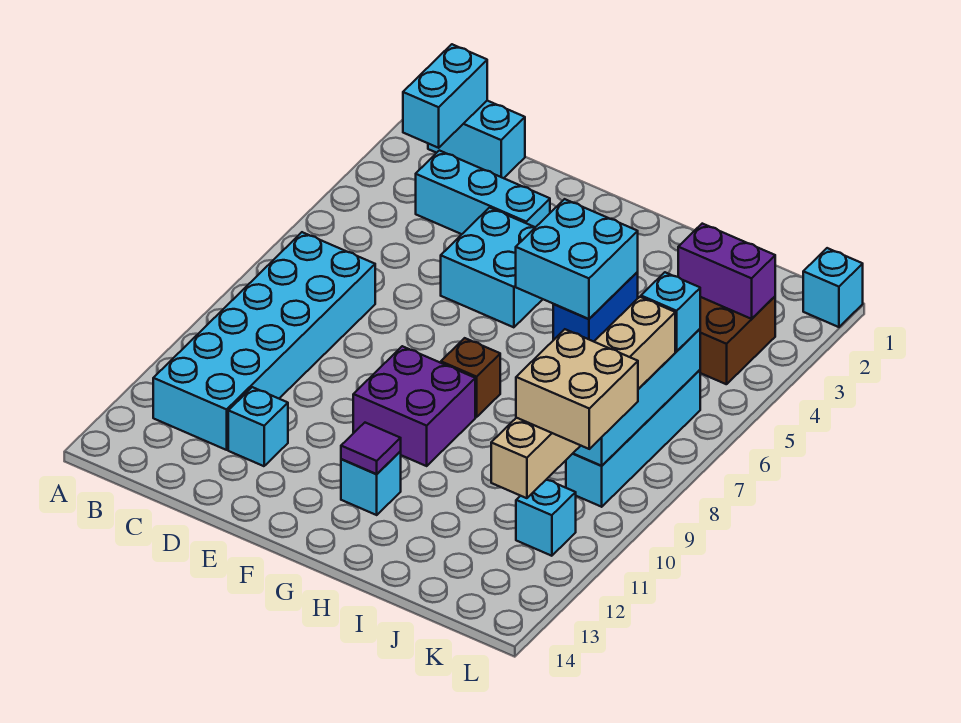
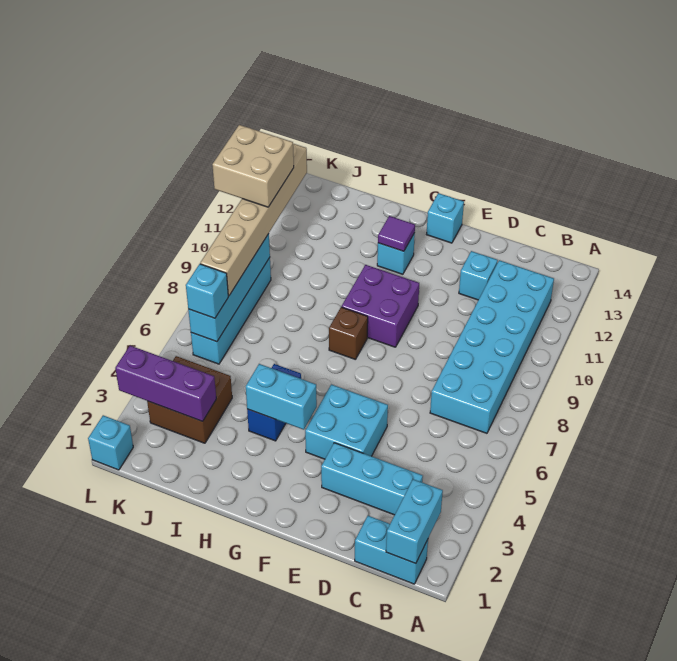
cyan 2x2 brick [516,199,638,319] -> cyan 1x2 brick [246,364,317,430]
purple 1x2 brick [678,224,775,319] -> purple 1x3 brick [115,346,216,421]
cyan 1x1 brick [516,479,576,556] -> cyan 1x1 brick moved to [427,193,464,243]

